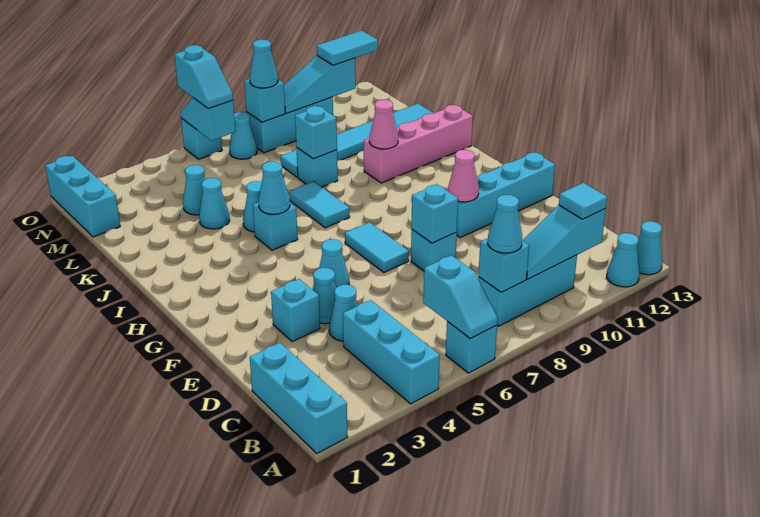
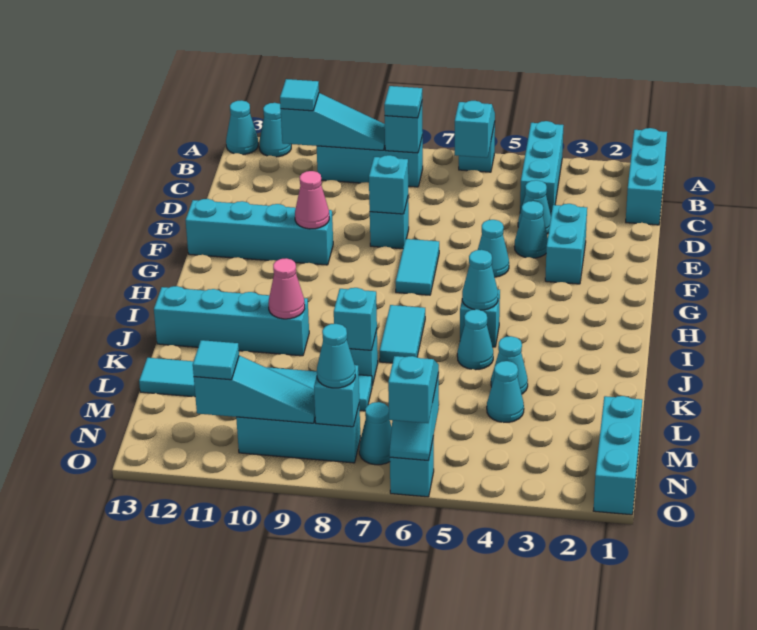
cyan 1x1 cone [488,195,522,253] -> cyan 1x1 tile [384,86,422,118]
cyan 1x1 brick [271,279,320,342] -> cyan 1x2 brick [545,204,587,284]
pink 1x4 brick [364,105,473,183] -> cyan 1x4 brick [154,286,309,356]
cyan 1x2 tile [317,31,378,65] -> cyan 1x1 tile [193,340,239,380]

